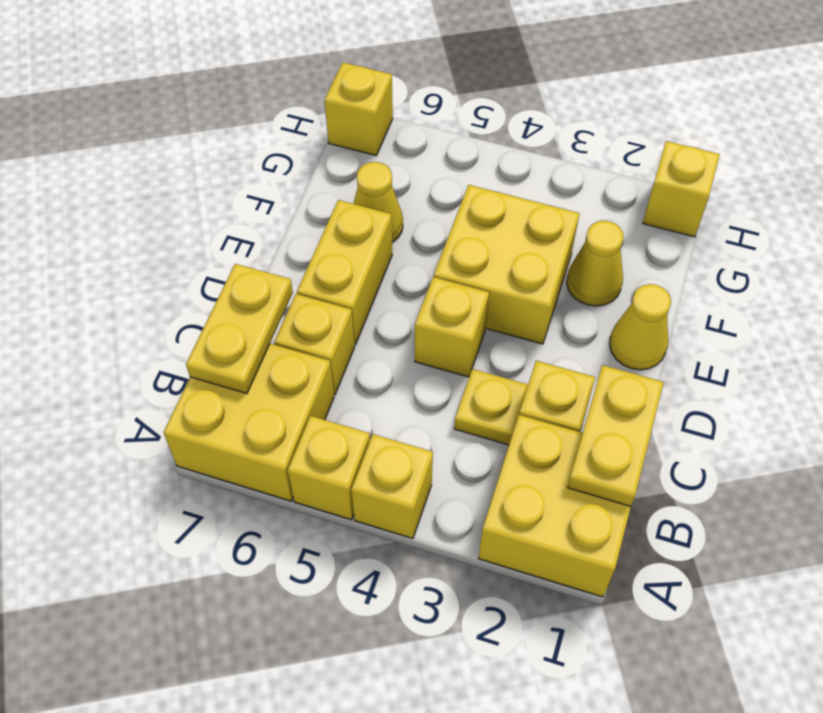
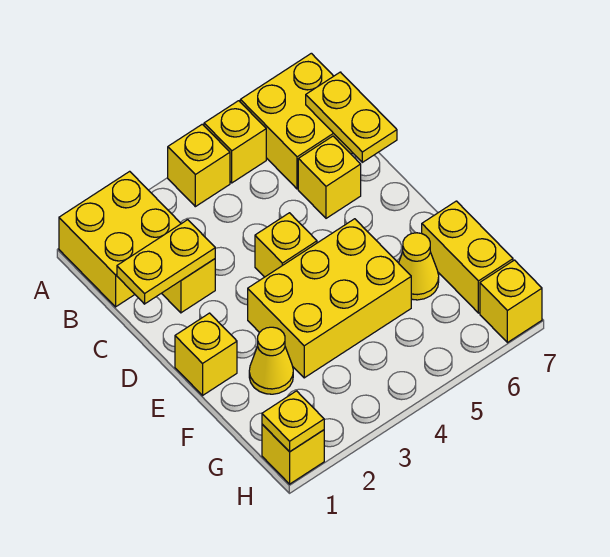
yellow 1x2 plate [567,365,664,506] -> yellow 1x2 plate turned to [117,220,215,304]
yellow 1x1 plate [454,369,528,445] -> yellow 1x1 plate moved to [262,391,324,452]
yellow 1x2 brick [297,200,392,345] -> yellow 1x2 brick moved to [422,201,513,313]
yellow 1x1 cone [610,284,671,370] -> yellow 1x1 brick [175,313,237,395]
yellow 2x2 brick [434,185,580,344] -> yellow 2x3 brick [248,219,411,378]

